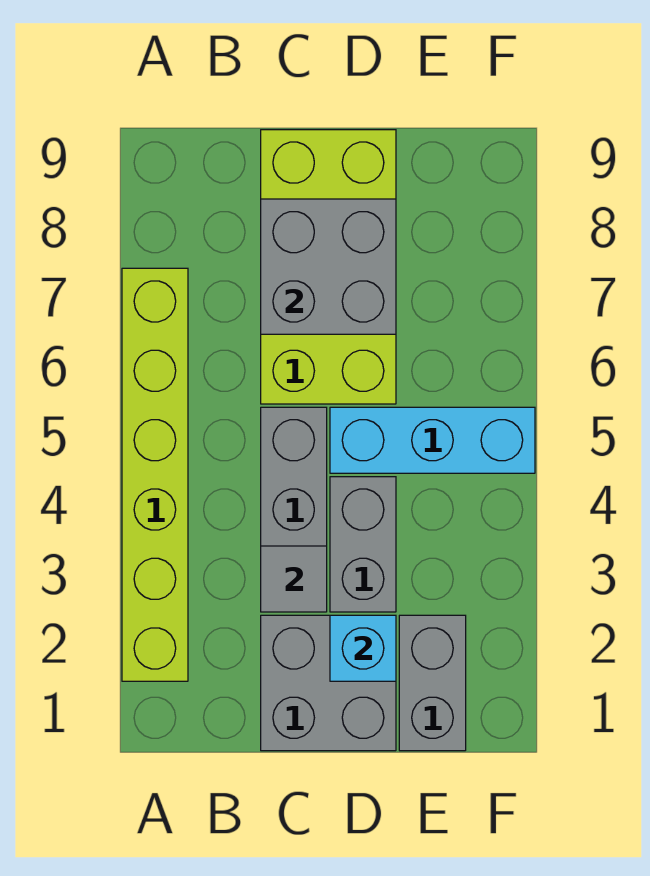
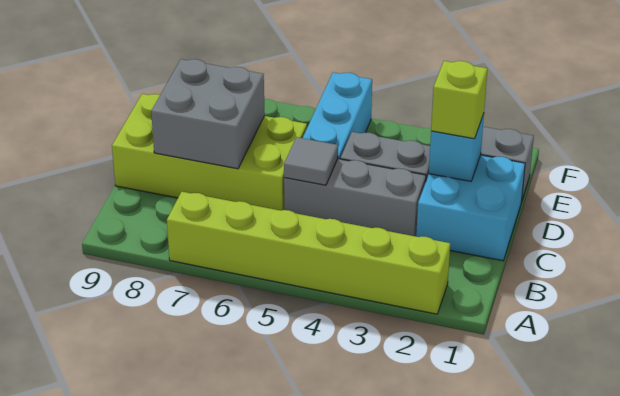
grey 2x2 brick [261,615,396,751] -> cyan 2x2 brick [416,155,525,261]
grey 1x1 tile [261,546,327,612] -> grey 1x1 tile moved to [284,137,338,185]
none -> lime 1x1 brick [431,61,487,139]

